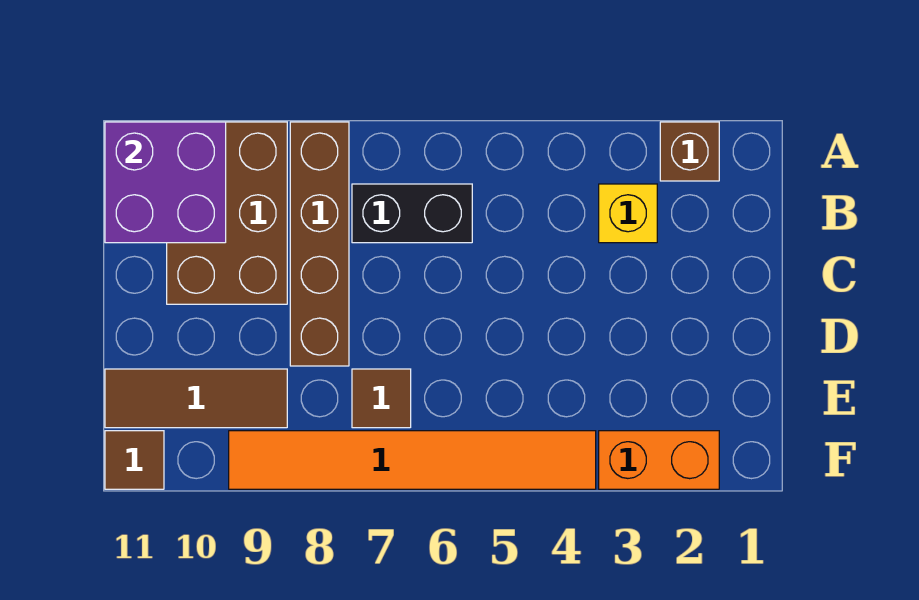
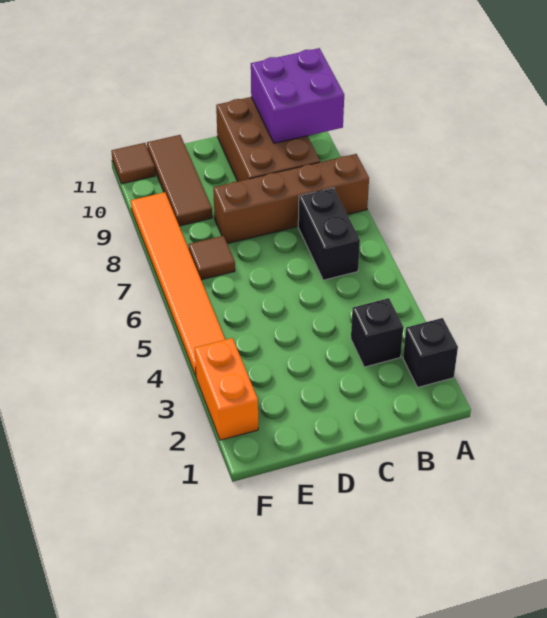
brown 1x1 brick [660,122,719,181] -> black 1x1 brick [403,318,458,387]
brown 2x3 brick [167,122,287,304] -> brown 2x3 brick turned to [216,97,320,182]
yellow 1x1 brick [599,184,657,243] -> black 1x1 brick [351,298,403,367]

